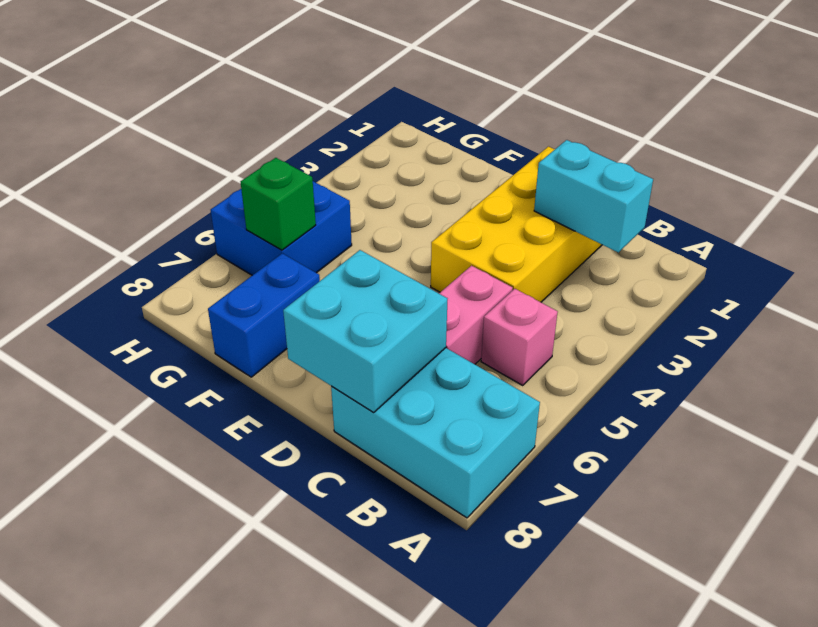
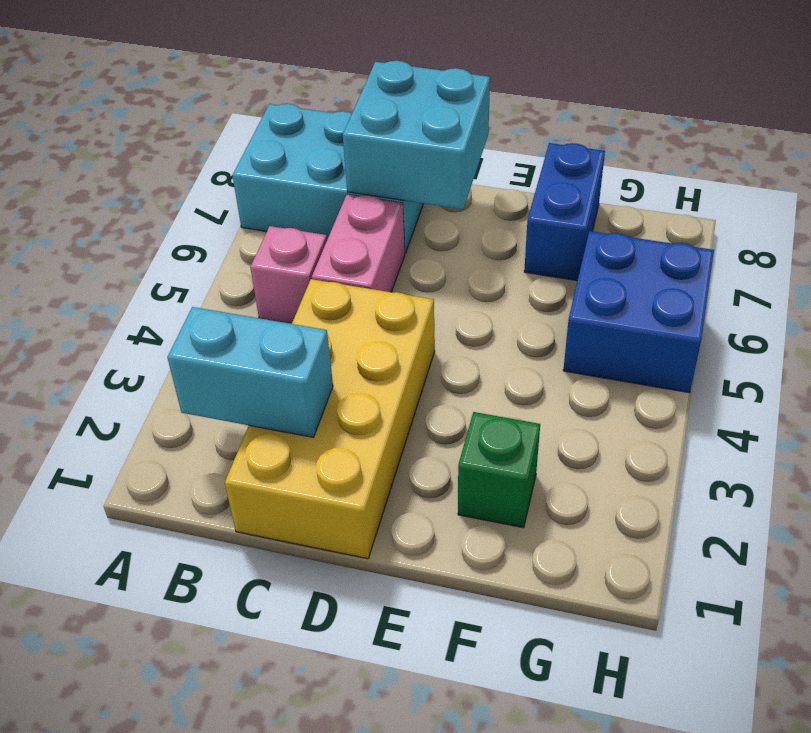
green 1x1 brick [241,158,316,250] -> green 1x1 brick moved to [458,412,540,528]

